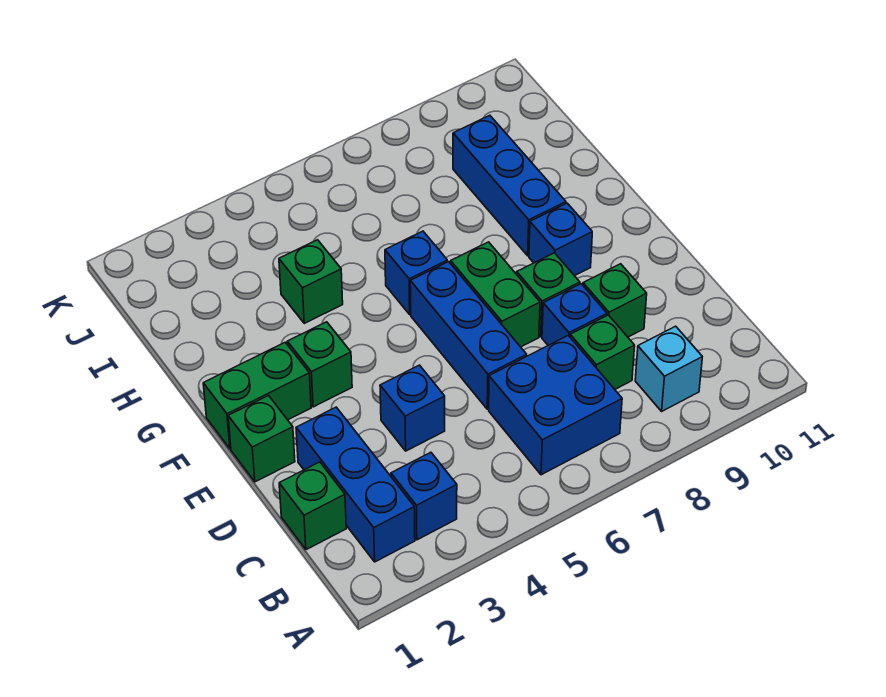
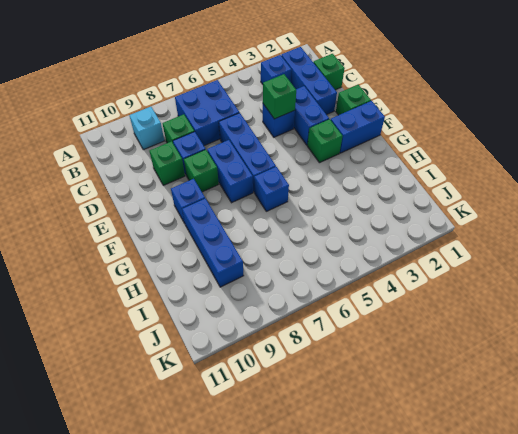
none -> blue 1x2 brick [294,86,329,145]
green 1x2 brick [451,242,540,347] -> blue 1x2 brick [207,140,253,203]
green 1x2 brick [203,342,311,449] -> blue 1x2 brick [331,101,385,153]
green 1x1 brick [279,240,343,323] -> green 1x1 brick moved to [263,74,296,119]

